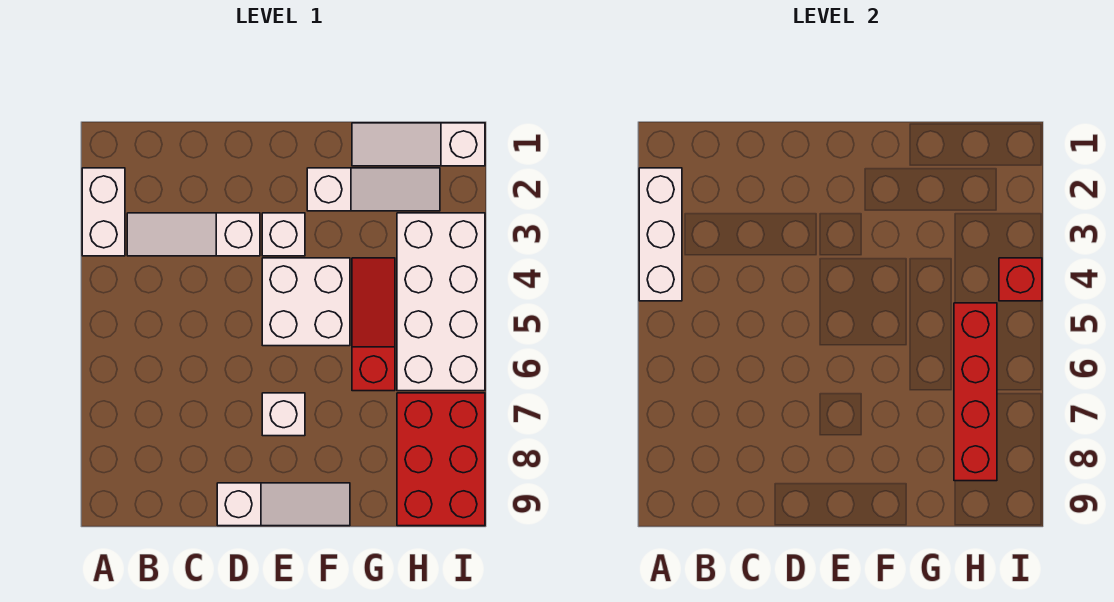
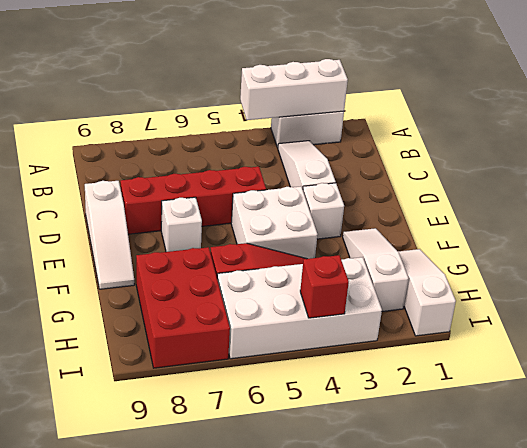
white 1x3 slope [307,168,440,211] -> white 1x3 slope turned to [343,228,409,312]
red 1x4 brick [954,303,997,481] -> red 1x4 brick moved to [120,167,266,234]
red 2x3 brick [397,393,485,526] -> red 2x3 brick turned to [136,247,230,368]

